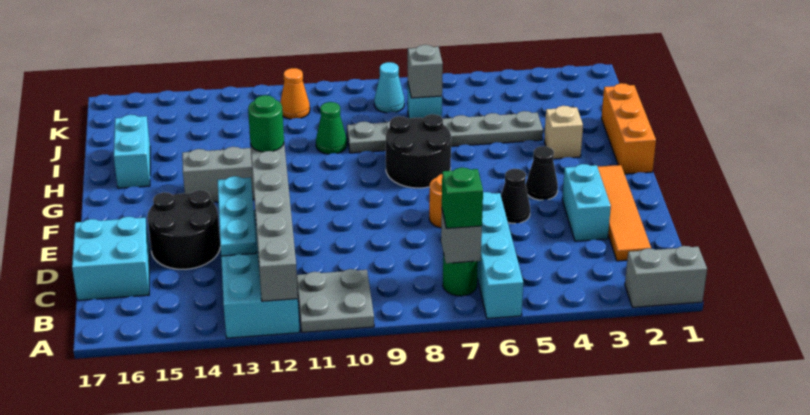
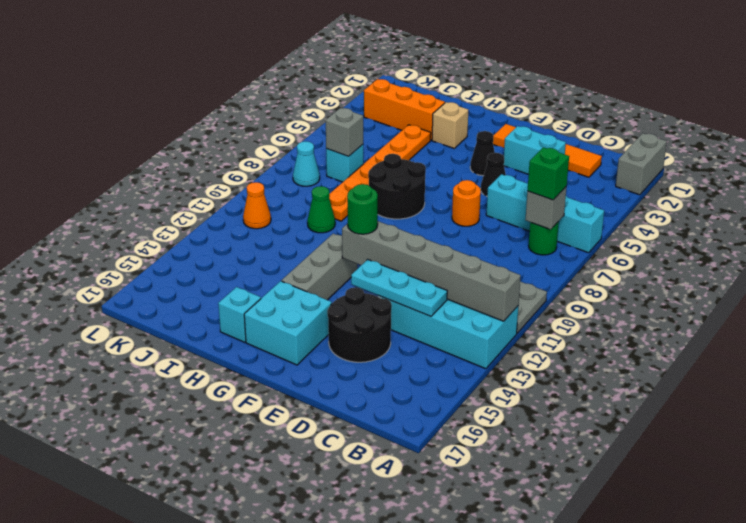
cyan 2x2 brick [72,217,150,300] -> cyan 2x2 brick moved to [244,281,332,365]
orange 1x3 brick [601,83,656,174] -> orange 1x3 brick moved to [364,79,445,140]
cyan 1x2 brick [114,115,150,188] -> cyan 1x1 brick [218,287,261,342]
grey 1x6 plate [347,111,543,153] -> orange 1x6 plate [329,125,431,221]

